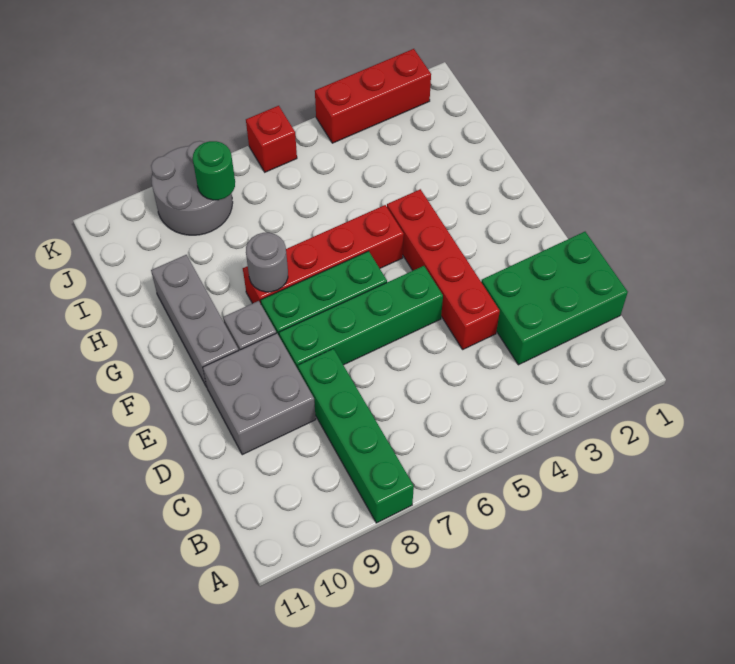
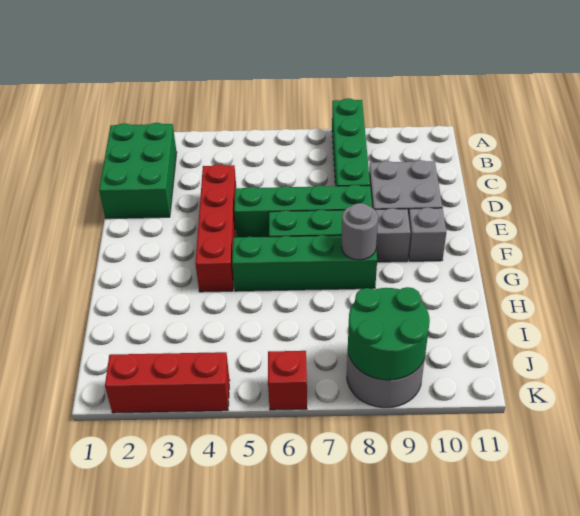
green 2x3 brick [481,232,628,365] -> green 2x3 brick turned to [99,123,177,219]
grey 1x3 brick [151,255,239,387] -> grey 1x1 brick [408,207,446,261]
red 1x4 brick [243,205,404,304] -> green 1x4 brick [232,235,377,291]
green 1x1 round brick [193,141,235,200] -> green 2x2 round brick [348,287,430,380]

